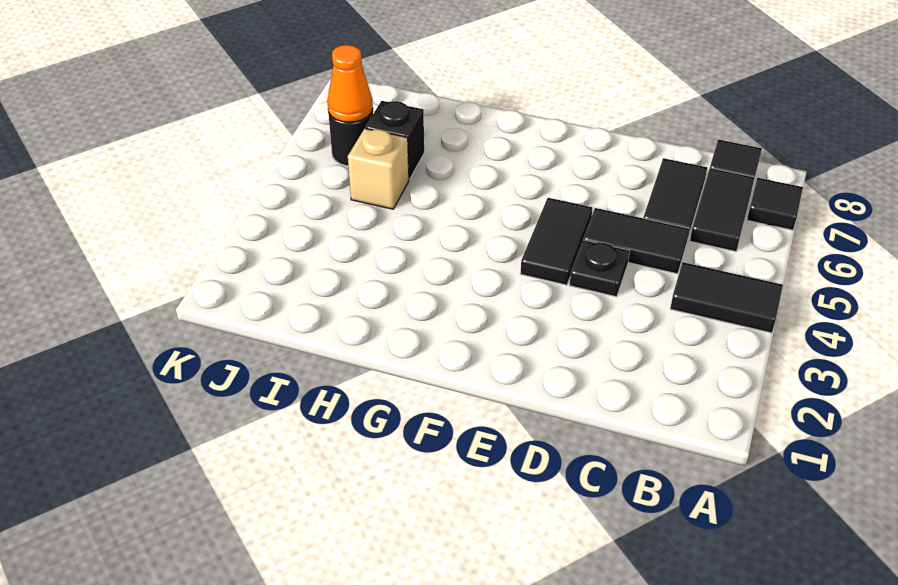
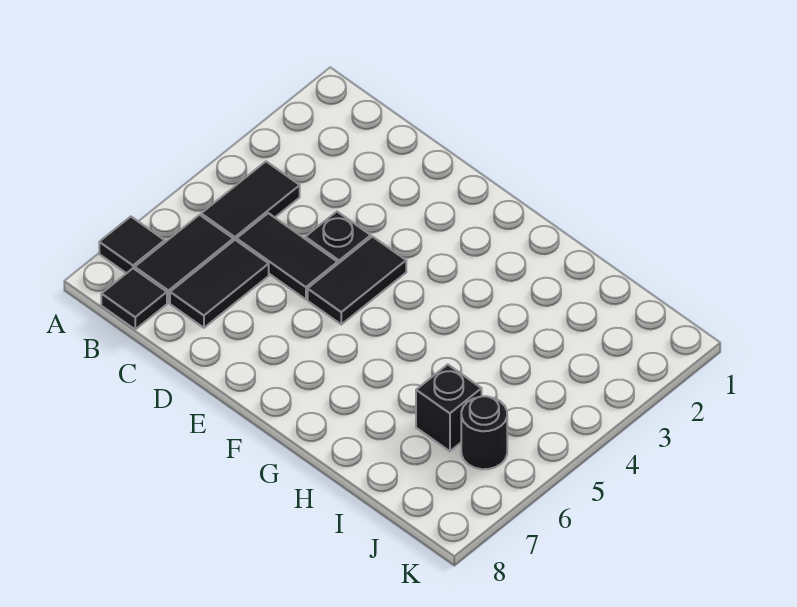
black 1x2 tile [670,262,783,333] -> black 1x2 tile turned to [201,162,300,241]
tan 1x1 brick [348,128,409,209] -> none
orange 1x1 cone [327,45,373,122] -> none

